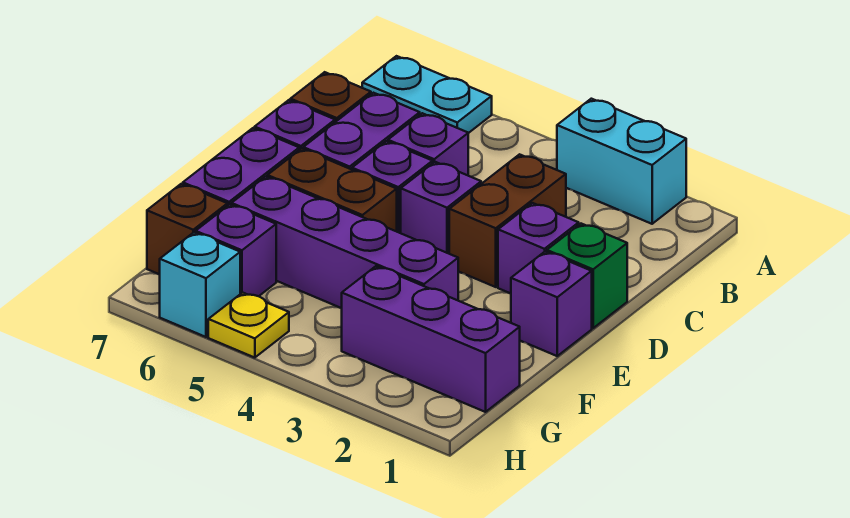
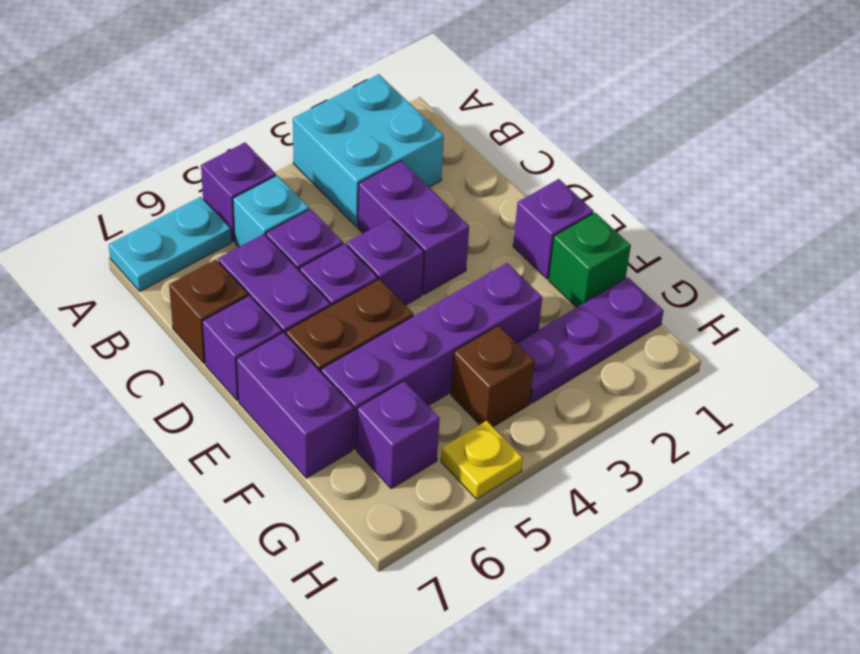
cyan 1x2 brick [557,99,686,224] -> cyan 2x2 brick [293,74,444,226]
brown 1x2 brick [449,154,566,287] -> purple 1x2 brick [358,161,469,294]
green 1x1 brick [547,224,627,328] -> green 1x1 brick moved to [549,213,631,307]
purple 1x1 brick [498,203,579,294] -> purple 1x1 brick moved to [201,143,276,241]
purple 1x3 brick [342,266,520,412] -> purple 1x3 plate [517,277,664,403]
brown 1x1 brick [147,184,227,274] -> brown 1x1 brick moved to [451,326,535,427]
cyan 1x1 brick [159,232,240,337] -> cyan 1x1 brick moved to [233,175,309,247]

